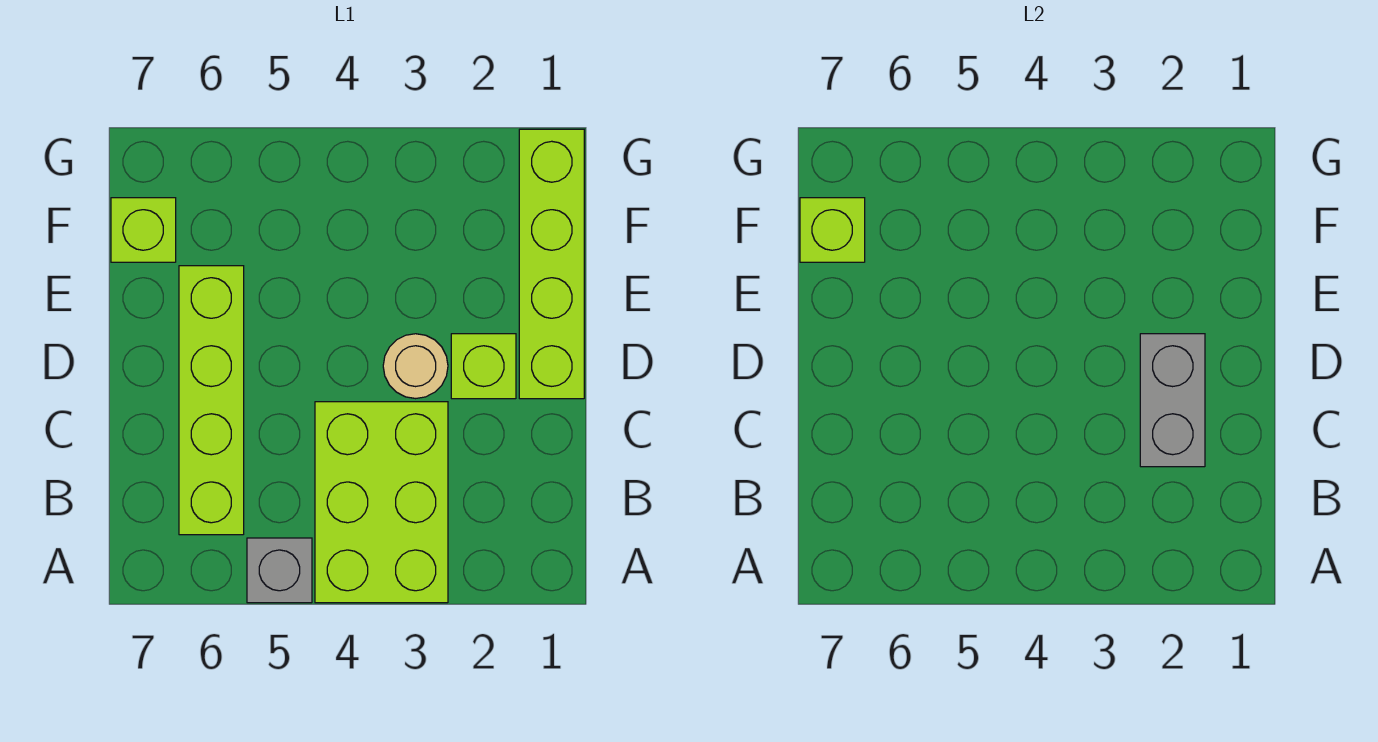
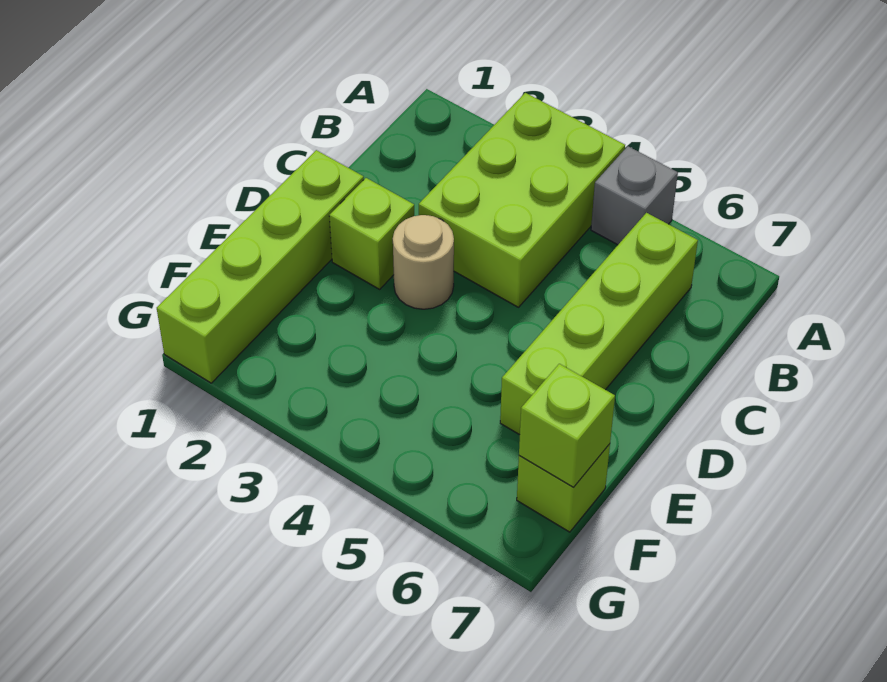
grey 1x2 brick [1140,334,1205,467] -> none

